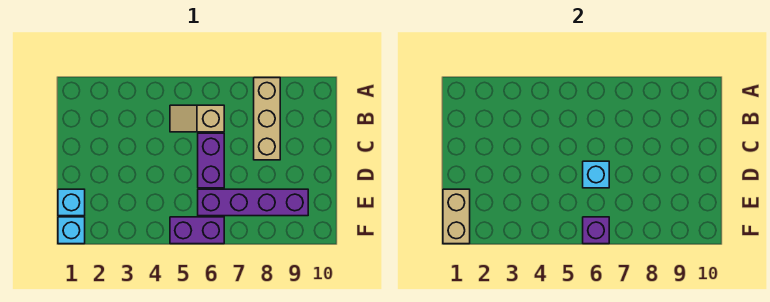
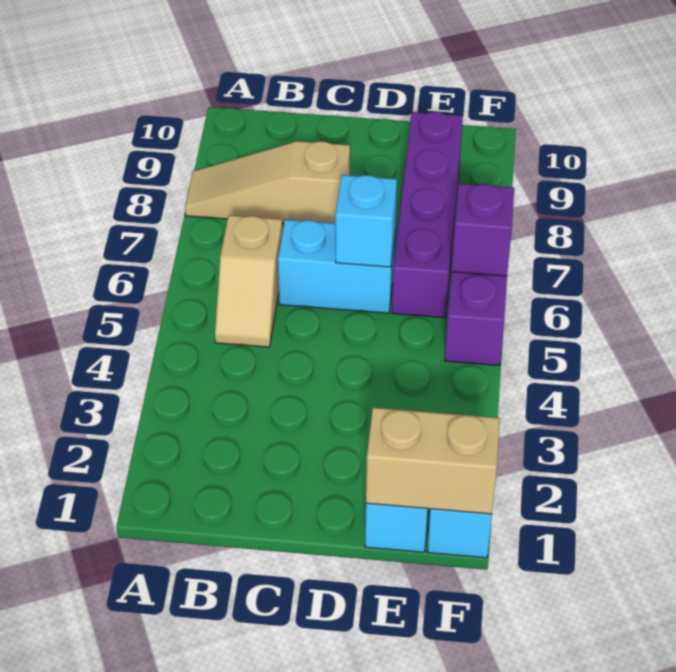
tan 1x3 brick [254,78,280,160] -> tan 1x3 slope [185,141,350,223]
purple 1x2 brick [198,133,224,188] -> cyan 1x2 brick [278,220,395,313]

